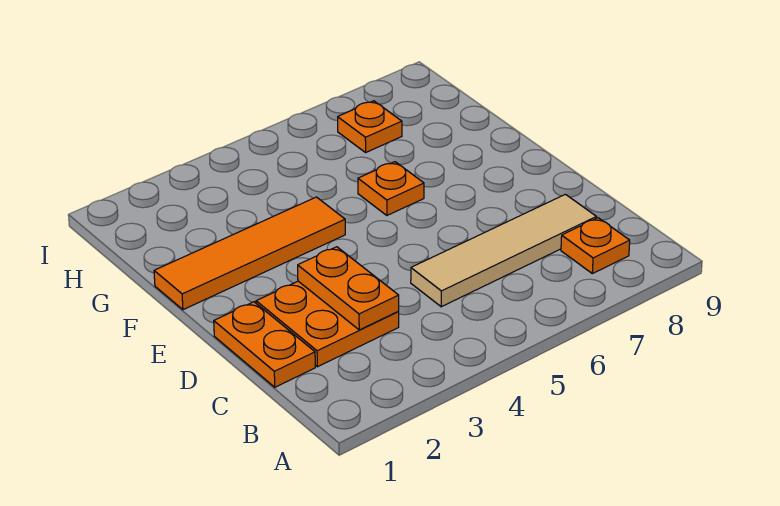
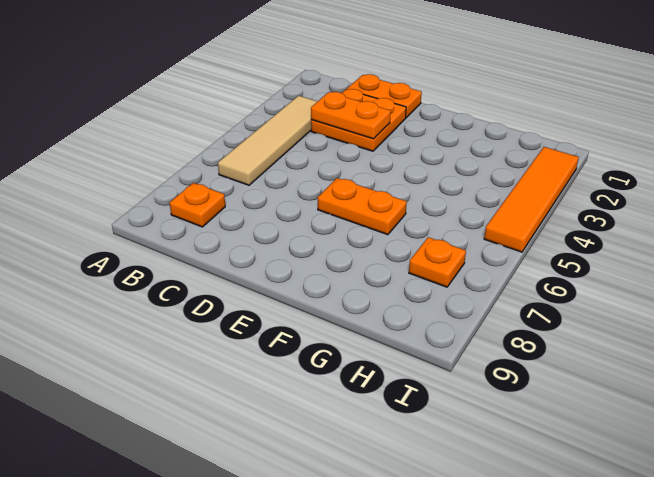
tan 1x4 tile [411,194,596,307] -> tan 1x4 tile moved to [218,96,318,185]
orange 1x4 tile [154,197,345,310] -> orange 1x4 tile moved to [484,147,579,252]
orange 1x1 plate [358,162,424,215] -> orange 1x2 plate [318,178,407,235]

